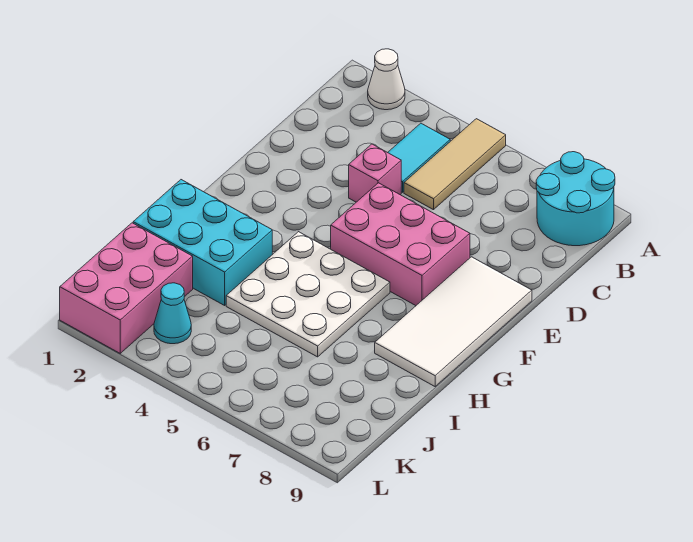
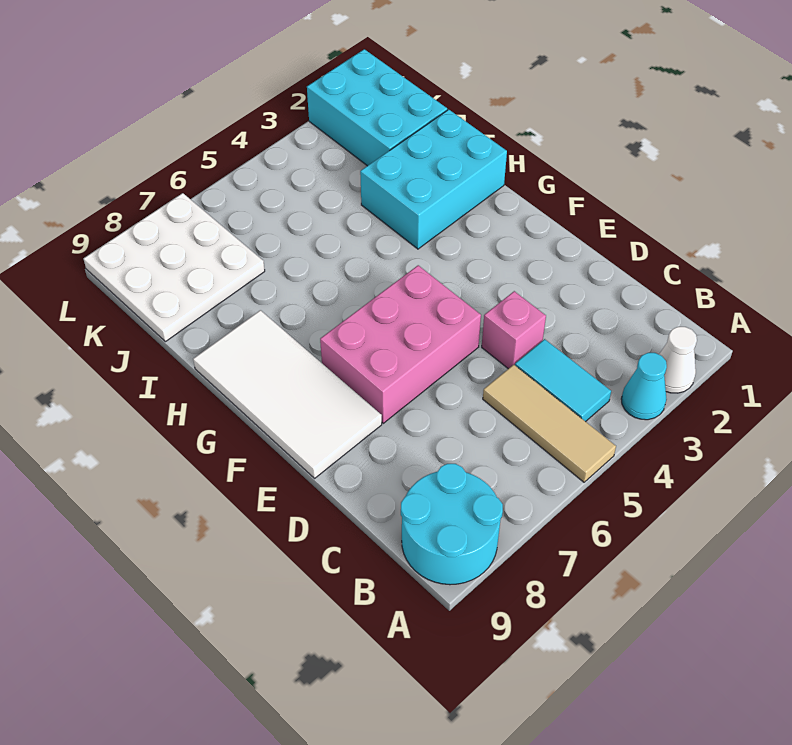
white 3x3 plate [226,232,390,357] -> white 3x3 plate moved to [83,193,265,342]
pink 2x3 brick [60,223,193,353] -> cyan 2x3 brick [307,49,447,166]
cyan 1x1 cone [154,283,191,344] -> cyan 1x1 cone moved to [621,353,667,420]

